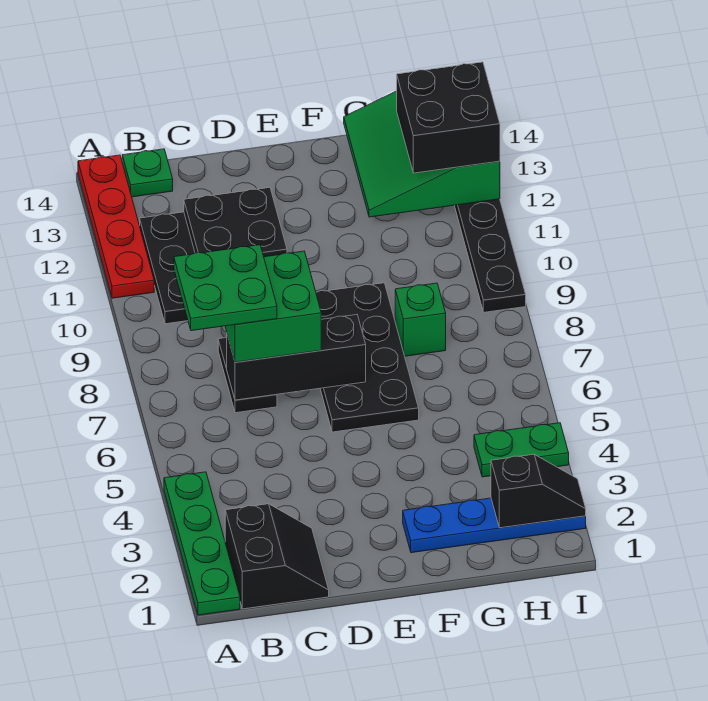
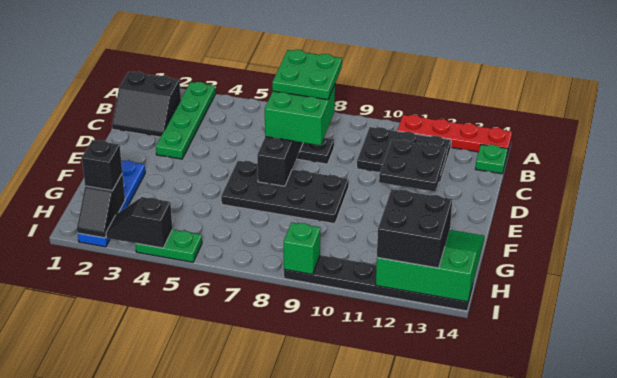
green 1x4 plate [164,472,240,615] -> green 1x4 plate turned to [156,82,215,159]
green 1x1 brick [395,283,446,356] -> green 1x1 brick moved to [284,222,320,274]
none -> black 1x1 brick [82,140,122,191]
green 1x2 plate [474,423,569,477] -> green 1x2 plate turned to [136,230,202,262]
none -> black 1x2 slope [106,197,172,248]

